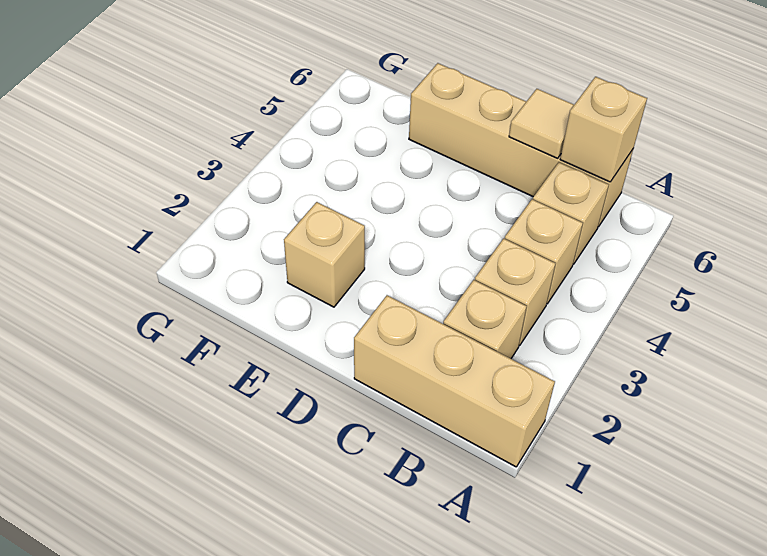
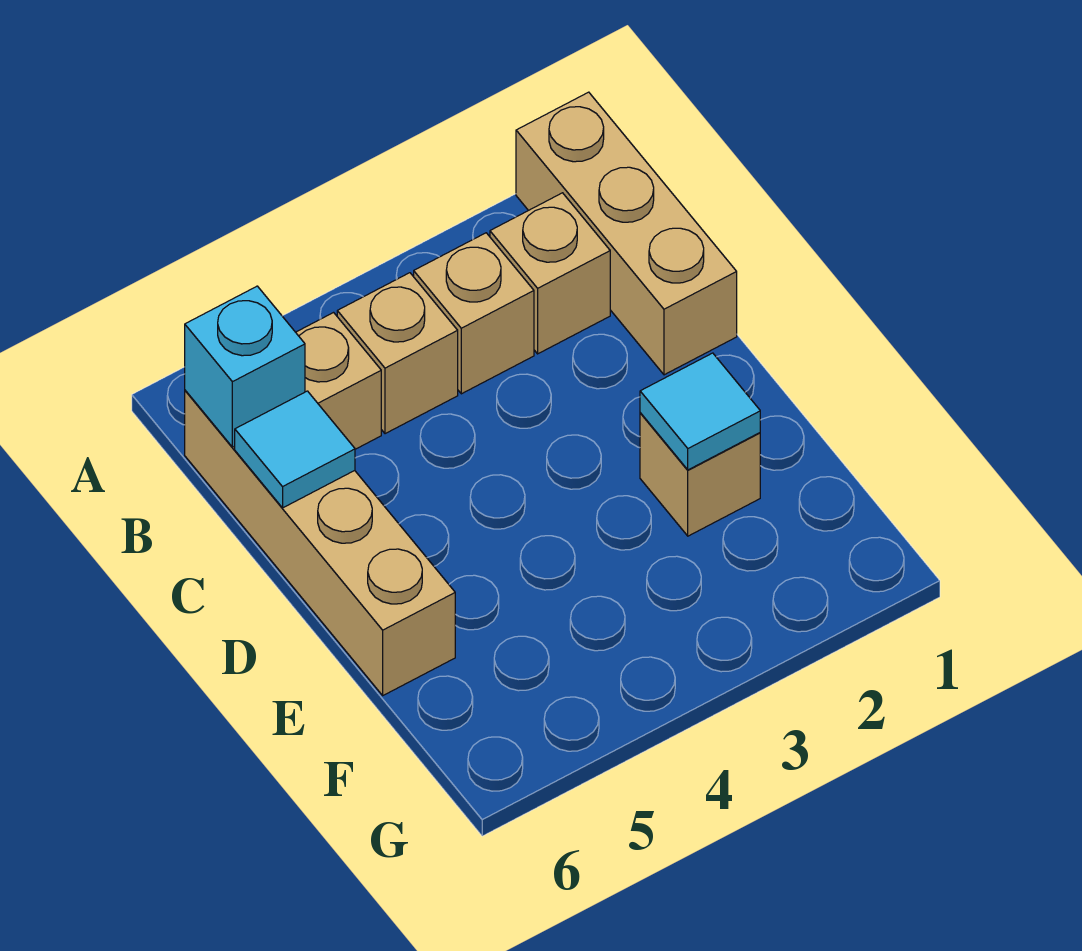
tan 1x1 brick [560,77,647,182] -> cyan 1x1 brick [185,286,305,447]
tan 1x1 tile [509,89,574,158] -> cyan 1x1 tile [235,391,355,508]
none -> cyan 1x1 tile [640,353,760,470]

